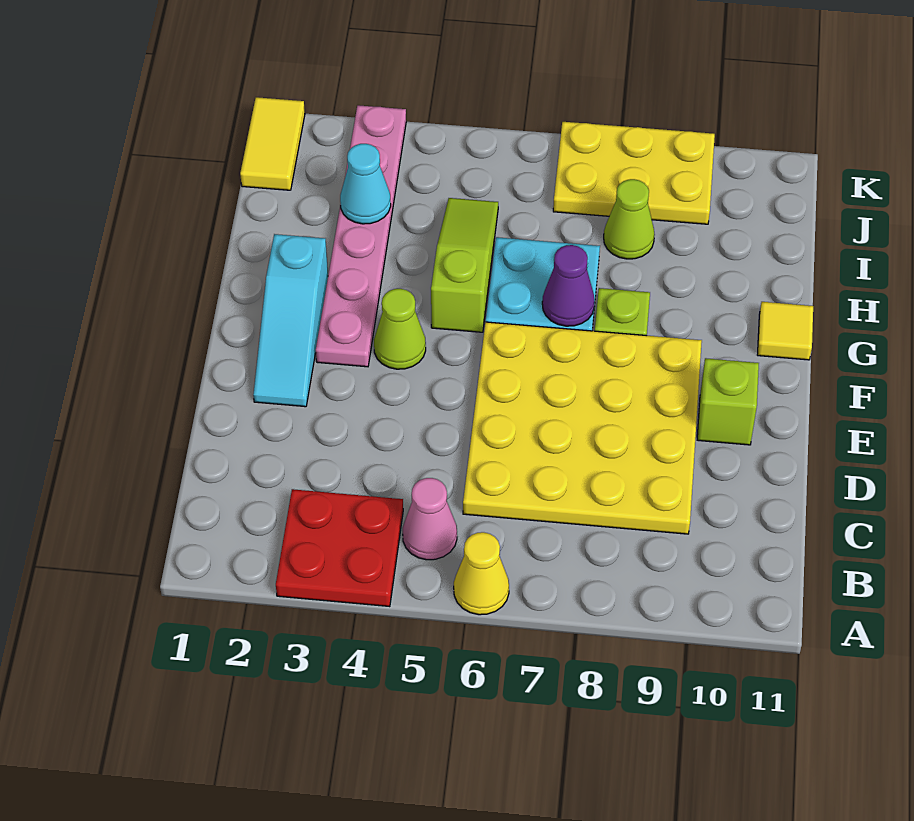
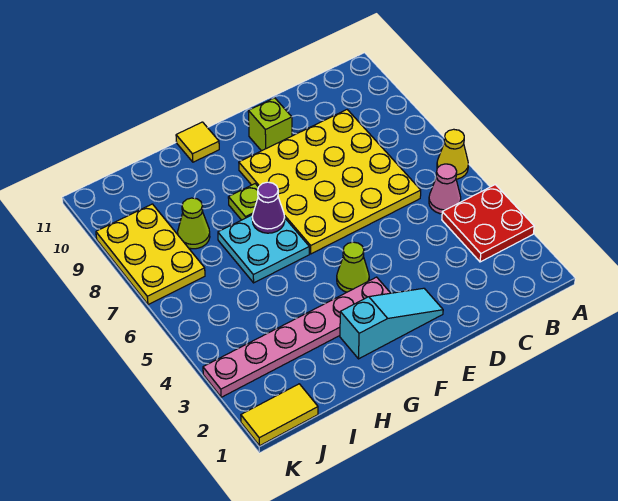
lime 1x3 slope [431,198,498,332] -> none
cyan 1x1 cone [340,144,391,224] -> none

